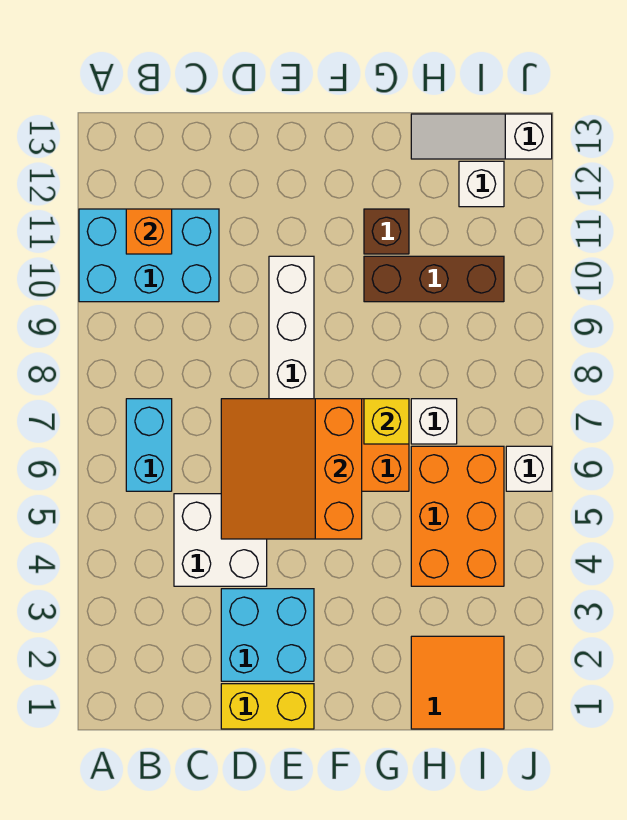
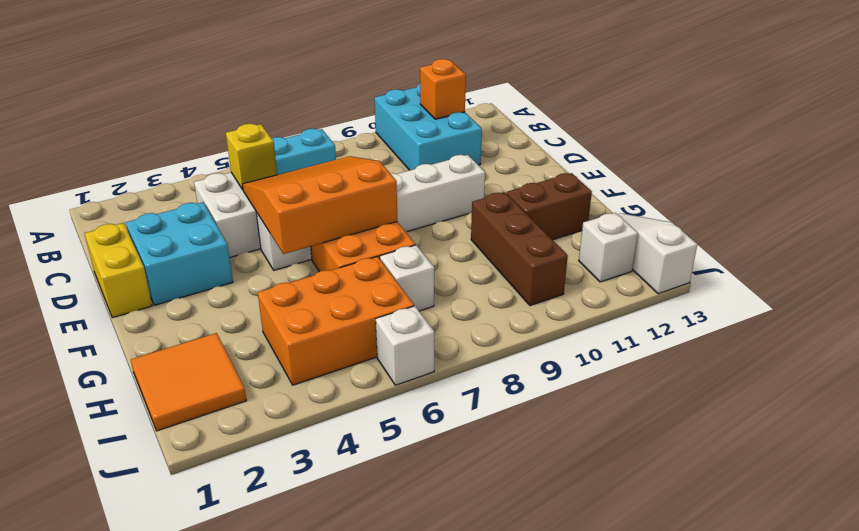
yellow 1x1 brick [364,399,409,444] -> yellow 1x1 brick moved to [226,124,277,190]
brown 1x1 brick [364,209,409,254] -> brown 1x2 brick [507,173,592,240]

